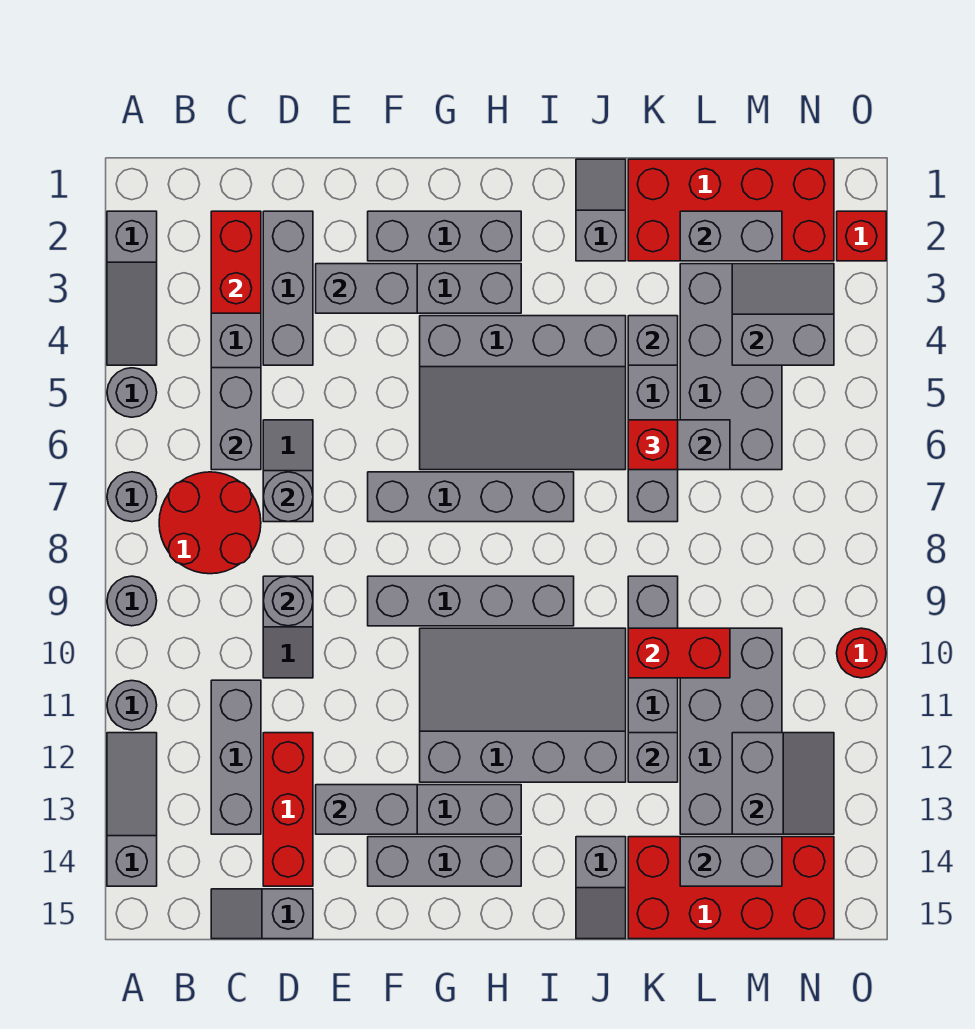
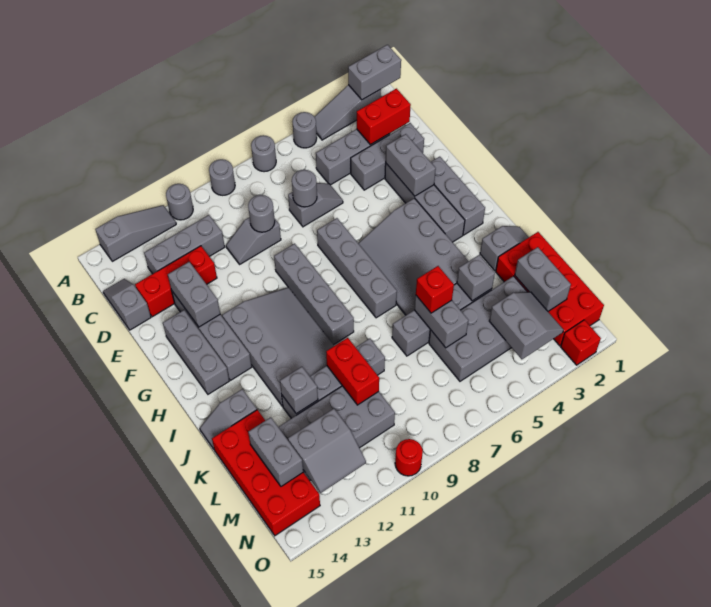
red 2x2 round brick [159,472,261,574] -> none
grey 1x2 brick [211,368,261,470] -> grey 1x2 brick moved to [348,45,401,100]

